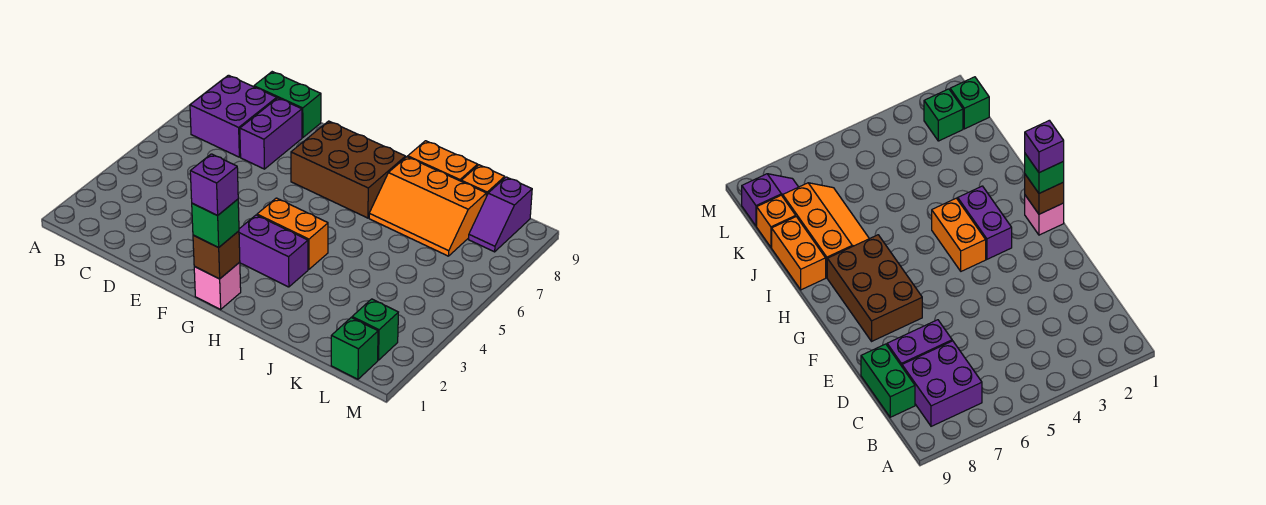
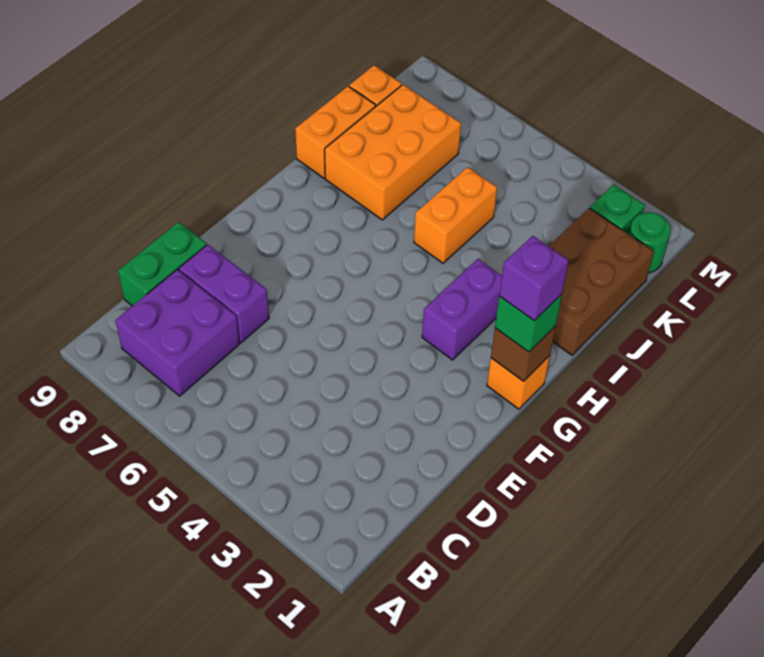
brown 2x3 brick [291,121,406,218] -> brown 2x3 brick moved to [549,208,654,355]
pink 1x1 brick [194,262,241,309] -> orange 1x1 brick [487,356,550,409]
orange 1x2 brick [257,198,328,269] -> orange 1x2 brick moved to [414,167,497,263]
orange 2x3 slope [369,157,486,256] -> orange 2x3 brick [325,85,461,220]
green 1x1 brick [331,318,378,379] -> green 1x1 round brick [629,212,671,273]
purple 1x2 slope [469,177,532,252] -> none

